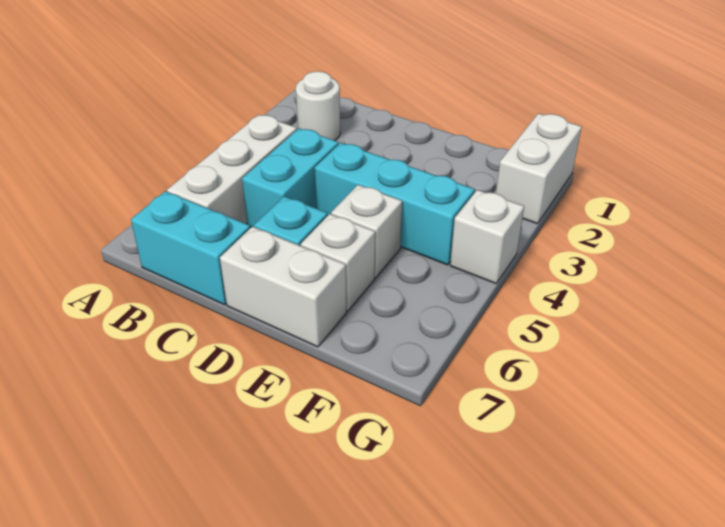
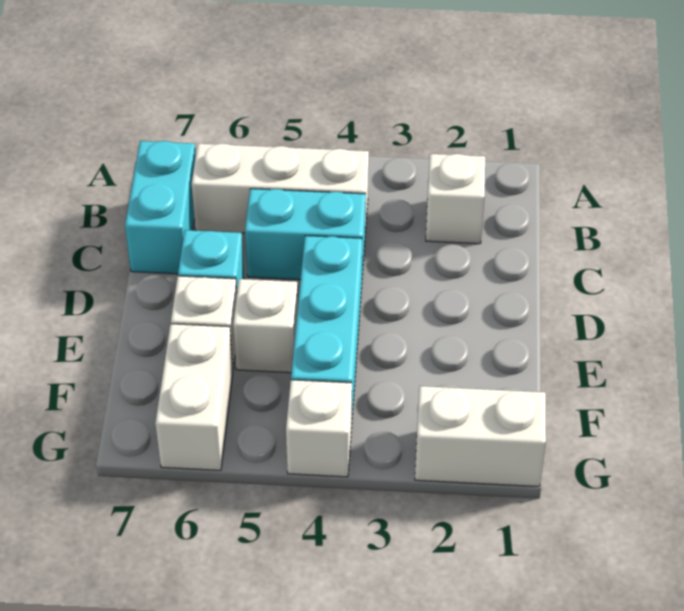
white 1x1 round brick [296,71,340,141] -> white 1x1 brick [426,154,485,244]
white 1x2 brick [220,227,347,347] -> white 1x2 brick moved to [155,324,233,470]

